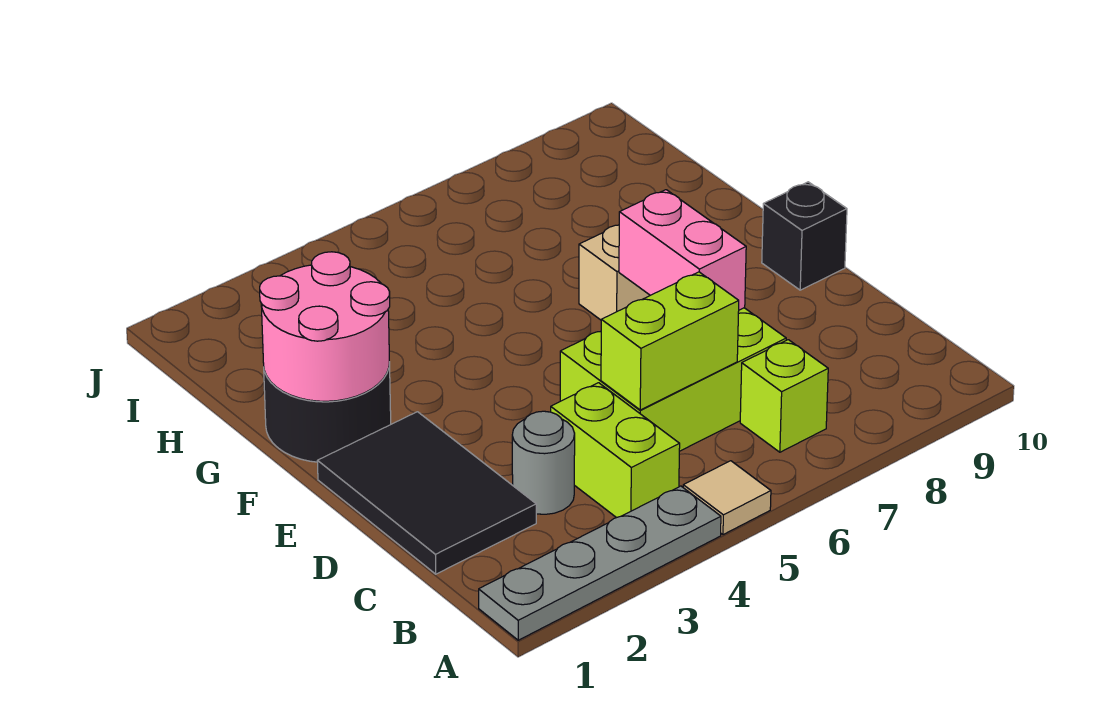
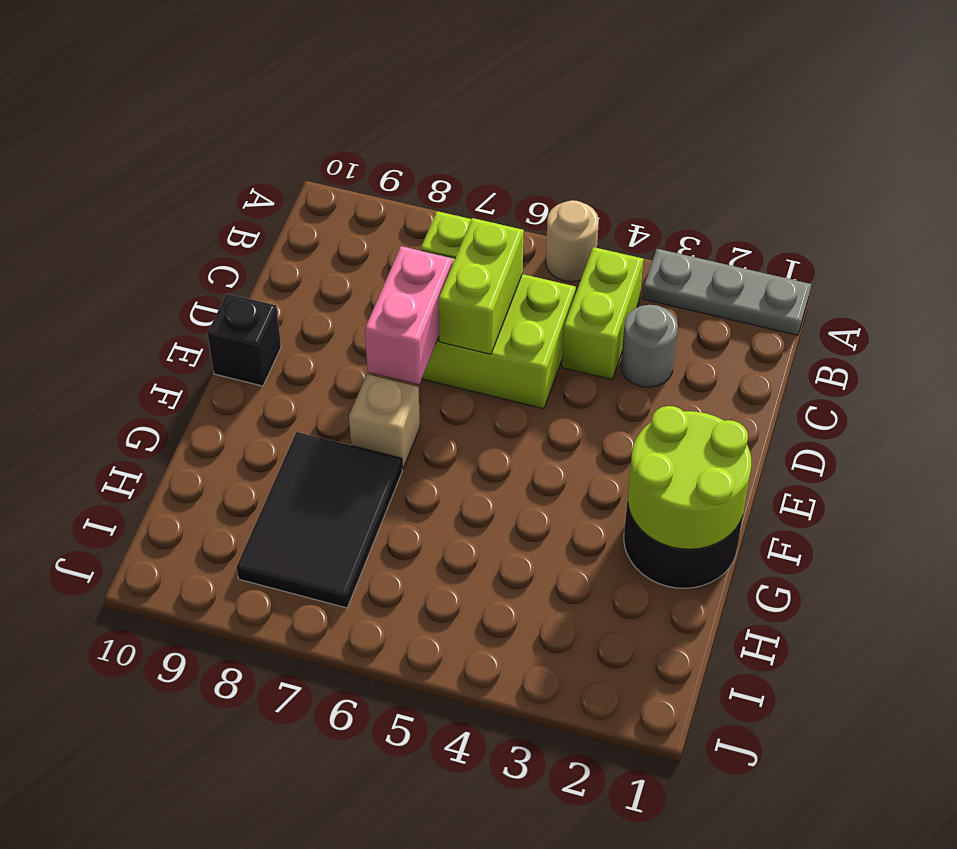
grey 1x4 plate [479,486,721,640] -> grey 1x3 plate [643,249,811,335]
tan 1x1 tile [683,461,771,535] -> tan 1x1 round brick [546,200,599,282]
black 2x3 tile [317,412,536,574] -> black 2x3 tile moved to [237,432,402,608]
lime 1x2 brick [601,272,739,410] -> lime 1x2 brick turned to [439,218,524,354]
pink 2x2 round brick [260,252,390,401] -> lime 2x2 round brick [628,406,751,549]

